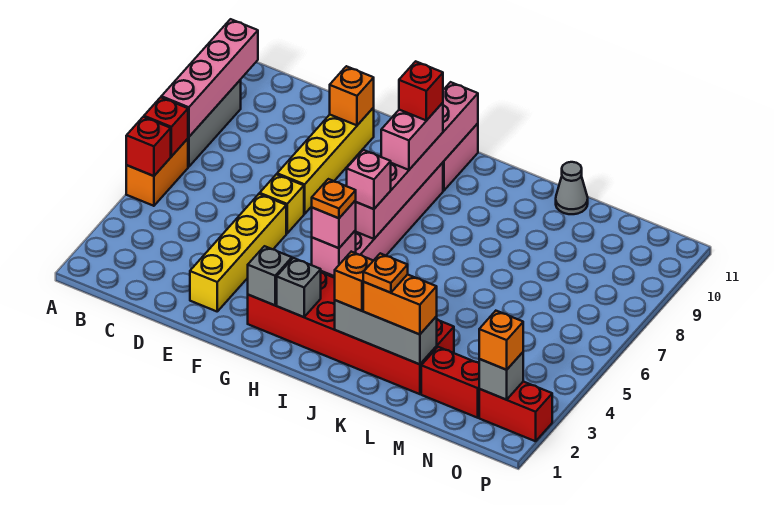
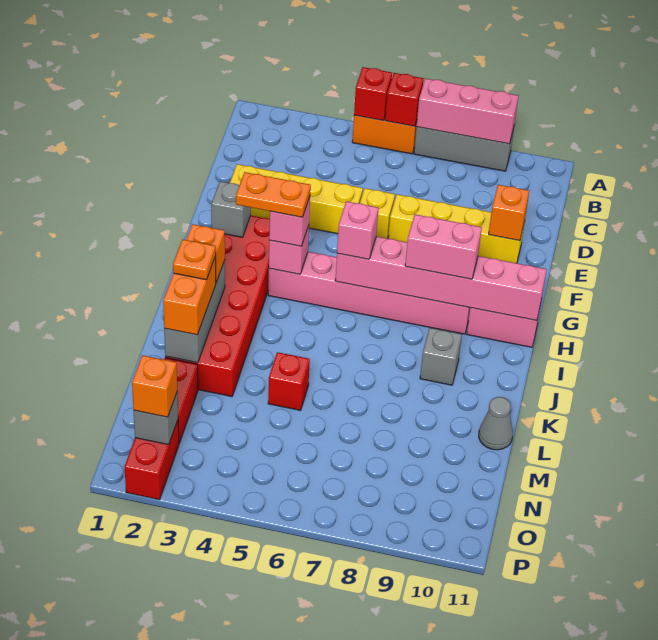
pink 1x4 brick [161,19,258,137] -> pink 1x3 brick [417,79,518,144]
grey 1x1 brick [277,258,321,317] -> grey 1x1 brick moved to [420,328,462,385]
orange 1x1 plate [312,179,356,218] -> orange 1x2 plate [236,172,311,217]
red 1x1 brick [399,61,443,121] -> red 1x1 brick moved to [268,352,310,410]

